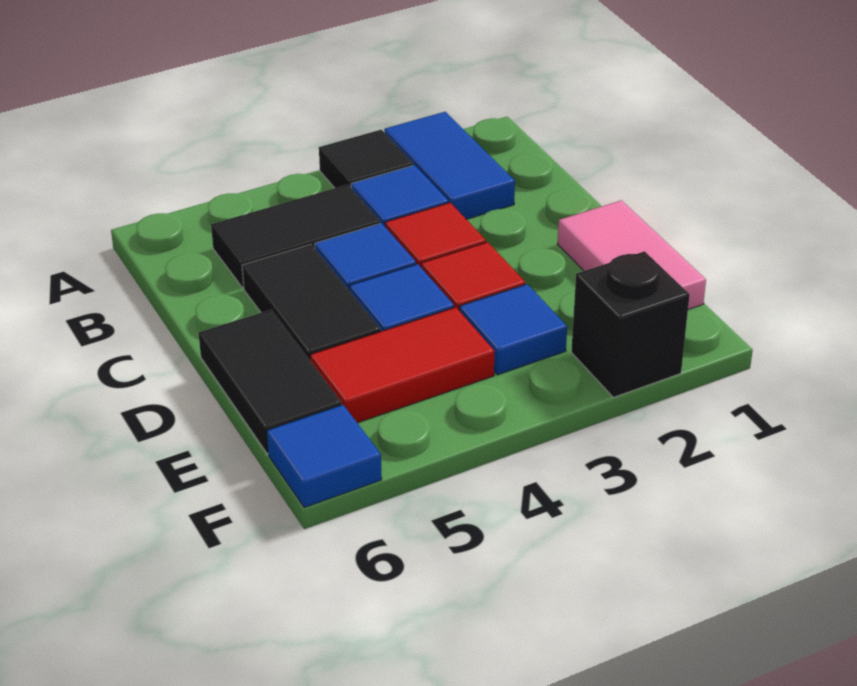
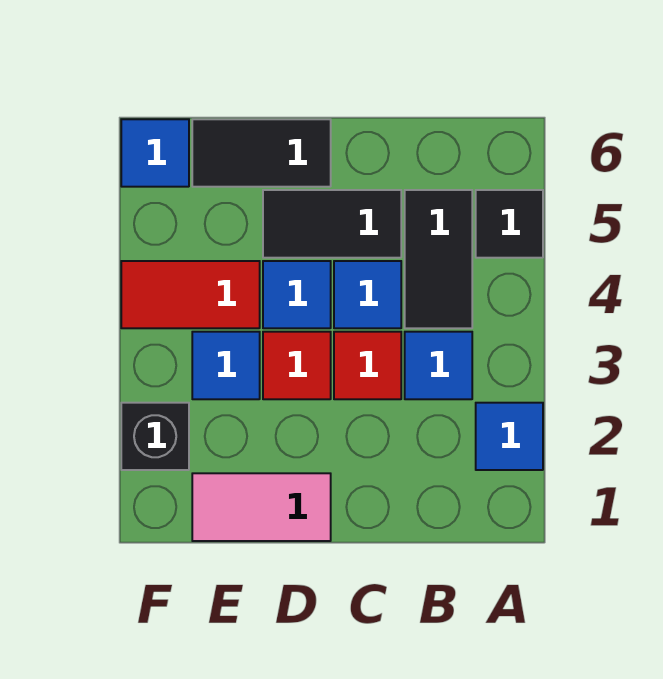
blue 1x2 tile [384,112,515,219] -> blue 1x1 tile [476,403,543,470]
black 1x1 tile [319,130,413,188] -> black 1x1 tile moved to [476,190,543,258]
red 1x2 tile [310,307,495,423] -> red 1x2 tile turned to [121,261,260,328]

